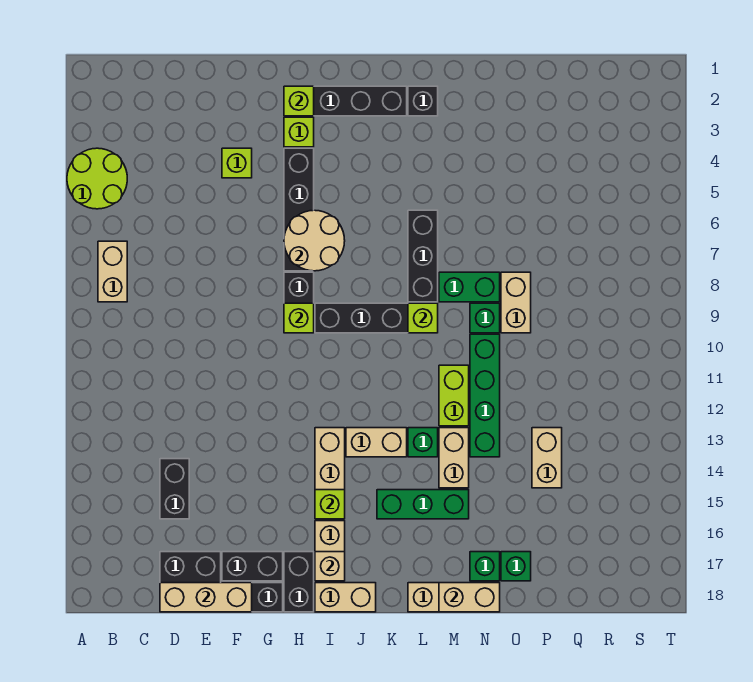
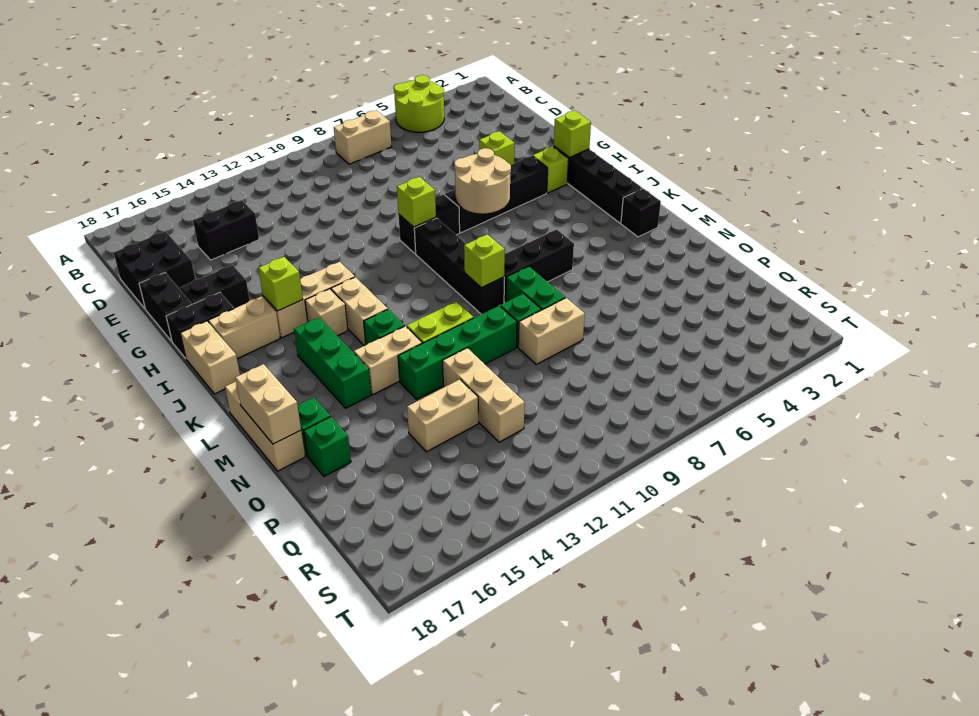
tan 1x3 brick [160,583,252,612] -> tan 1x3 brick moved to [443,348,525,442]
black 1x2 brick [222,552,283,581] -> black 1x2 brick turned to [180,265,250,309]
tan 1x1 brick [315,552,345,581] -> tan 1x1 brick moved to [305,289,348,336]

